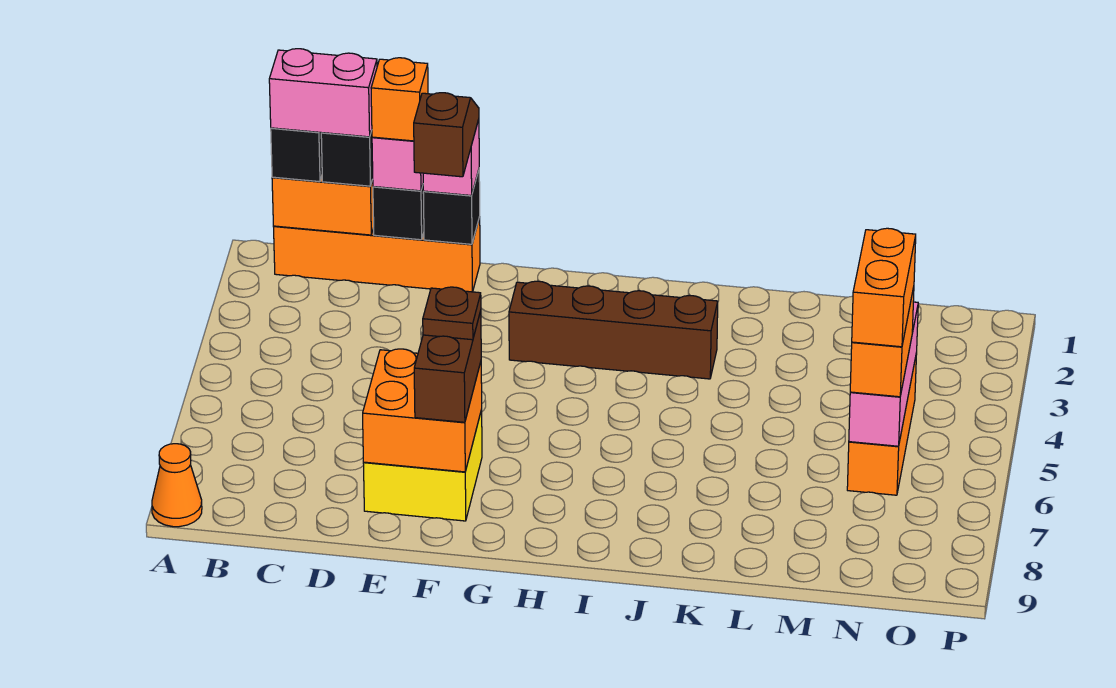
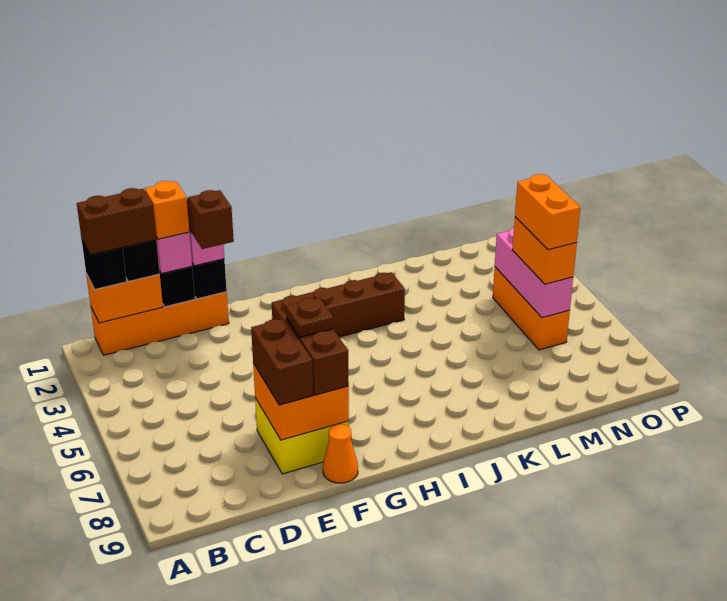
orange 1x1 cone [152,444,202,527] -> orange 1x1 cone moved to [323,424,358,483]
pink 1x2 brick [269,49,377,137] -> brown 1x2 brick [77,188,156,255]
none -> brown 1x2 brick [251,319,313,405]

